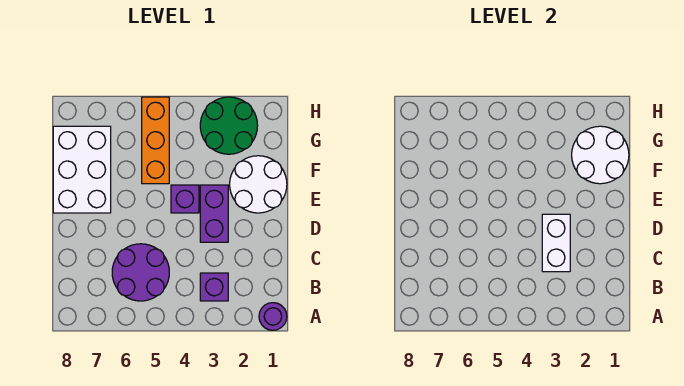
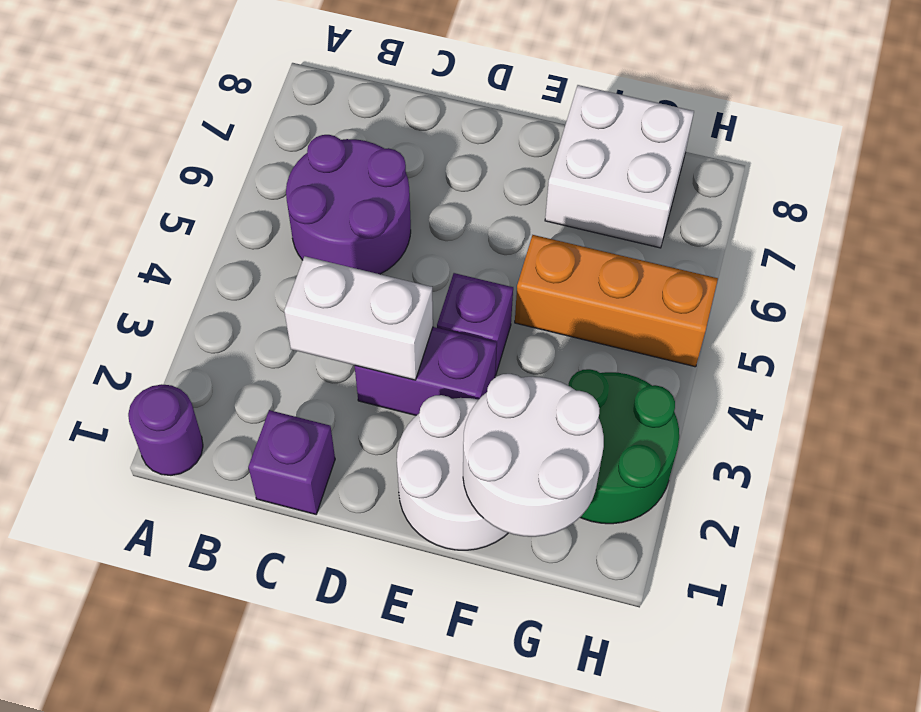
purple 1x1 brick [200,273,228,301] -> purple 1x1 brick moved to [248,410,335,514]
white 2x3 brick [53,126,111,213] -> white 2x2 brick [545,85,694,248]

